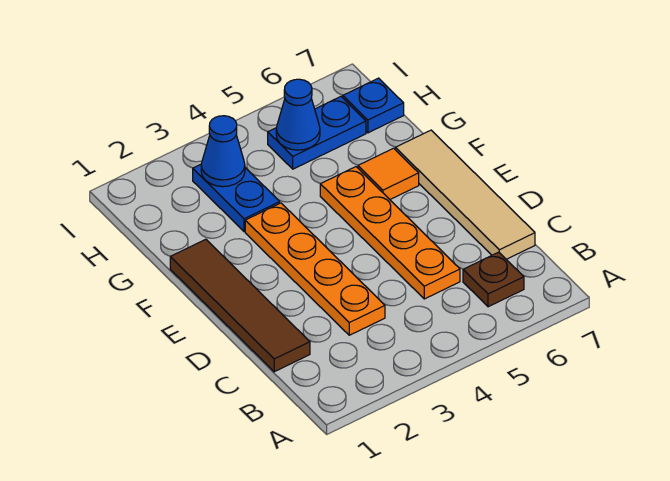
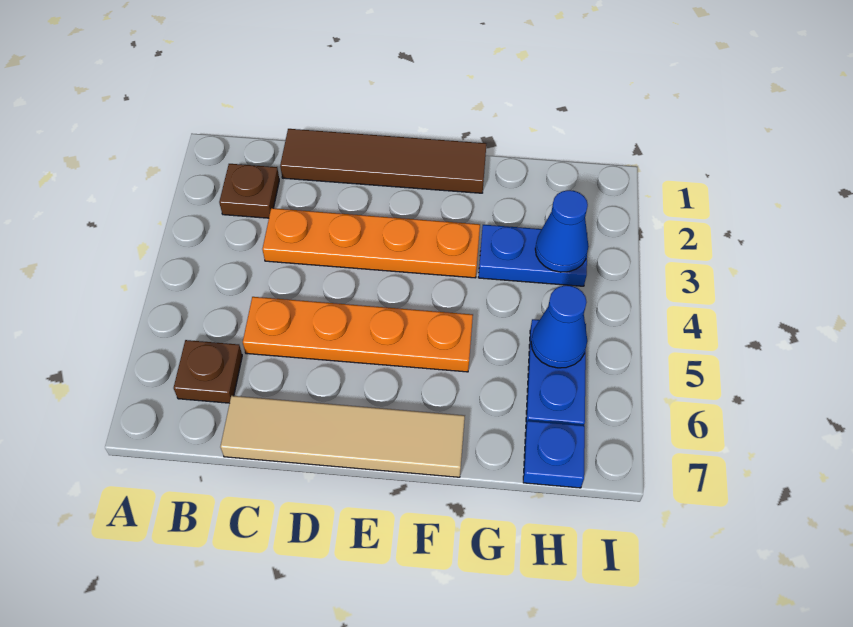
none -> brown 1x1 plate [219,164,279,218]
orange 1x1 tile [358,148,419,199] -> none

